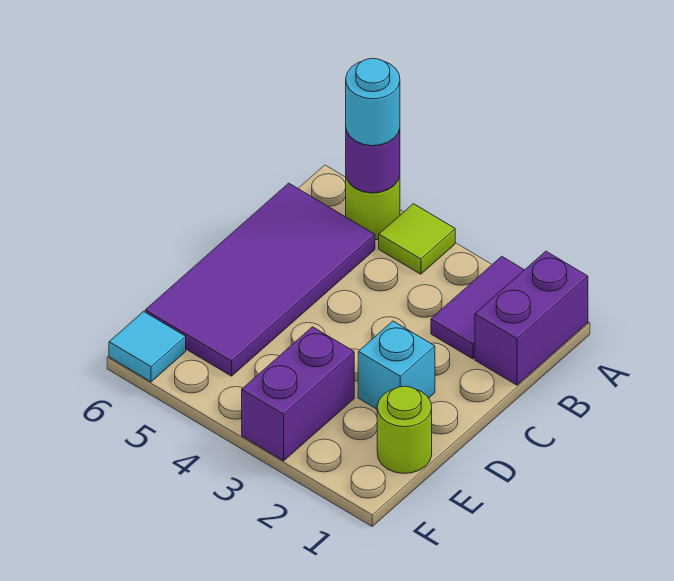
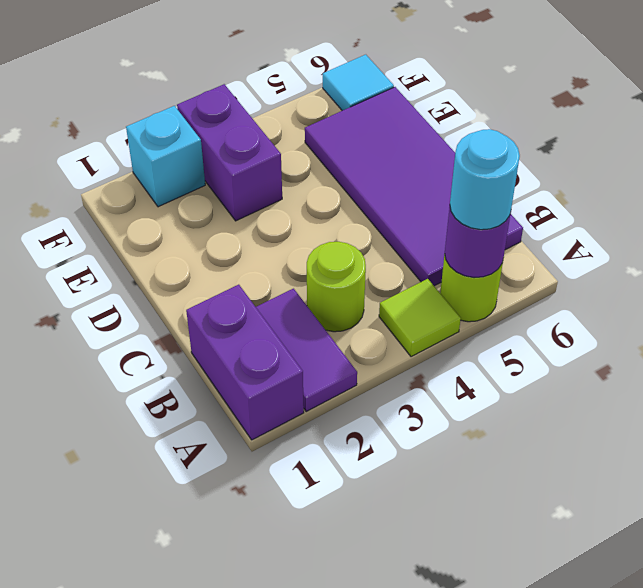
cyan 1x1 brick [358,321,435,409] -> cyan 1x1 brick moved to [126,106,205,207]
lime 1x1 round brick [377,386,432,473] -> lime 1x1 round brick moved to [307,242,366,332]

